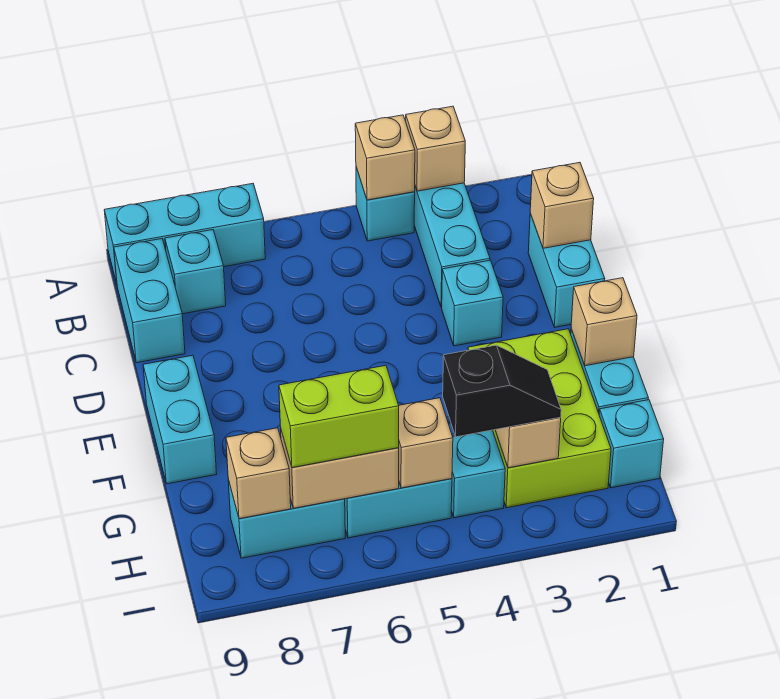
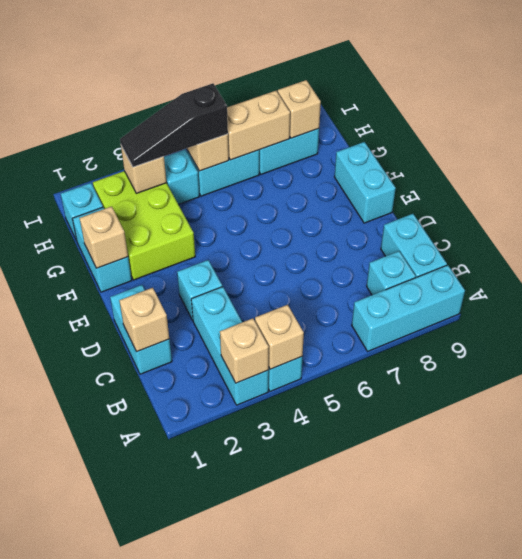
black 1x2 slope [443,345,561,437] -> black 1x3 slope [120,83,228,167]
lime 1x2 brick [279,365,399,468] -> none

